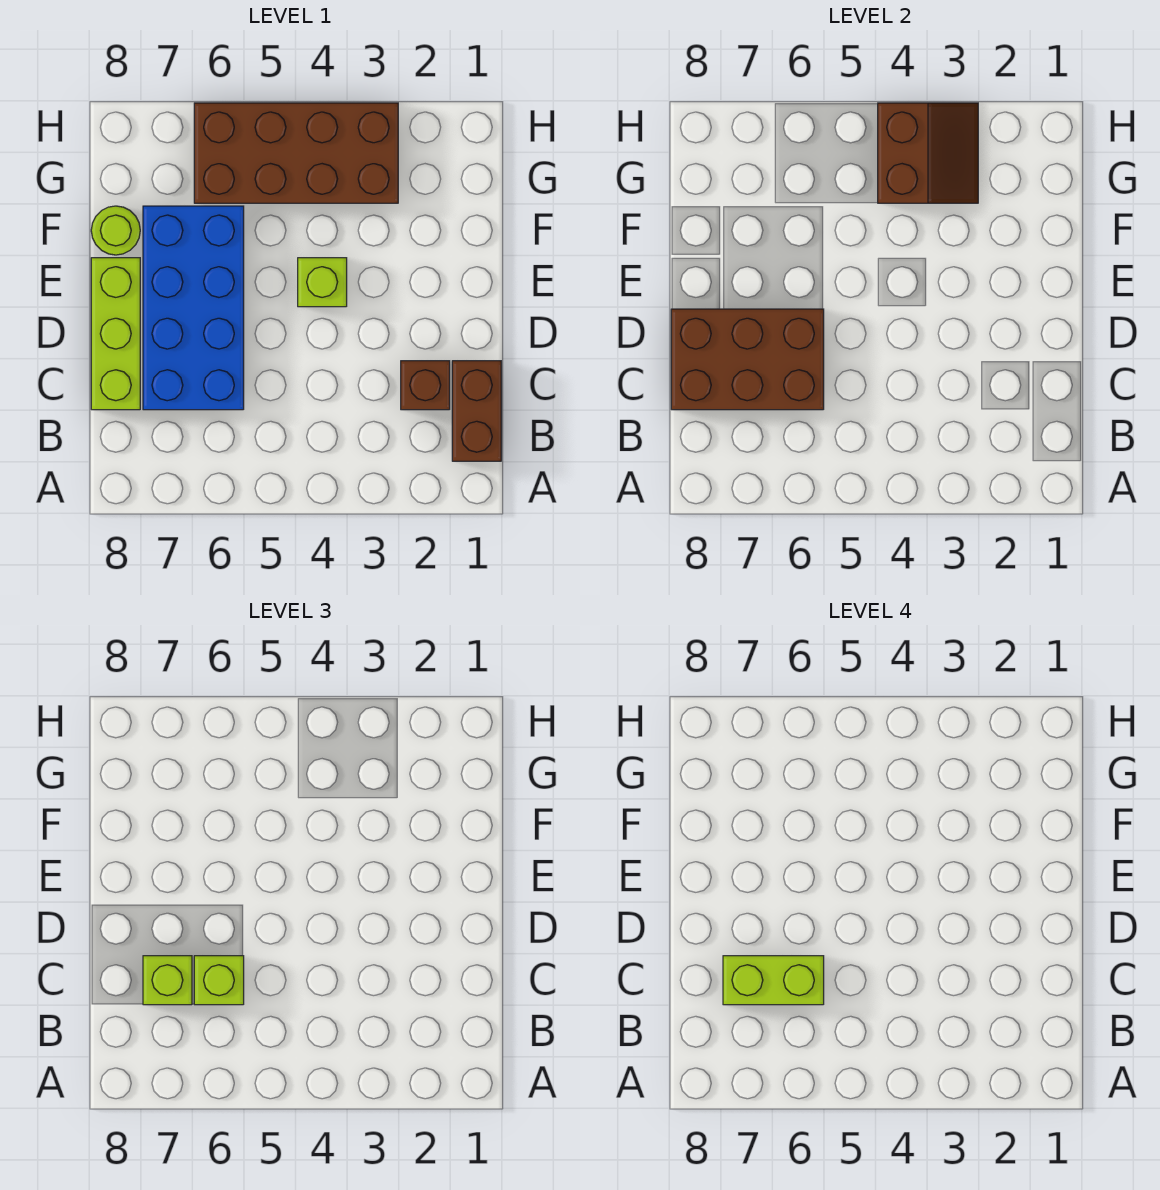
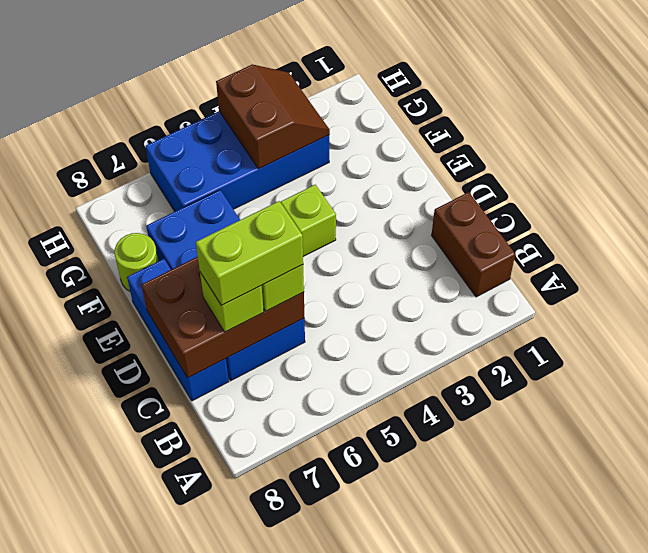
brown 1x1 brick [401,361,450,410] -> none
lime 1x3 brick [91,258,140,410] -> blue 1x3 brick [127,259,229,401]
brown 2x4 brick [194,103,398,203] -> blue 2x4 brick [146,111,329,211]

